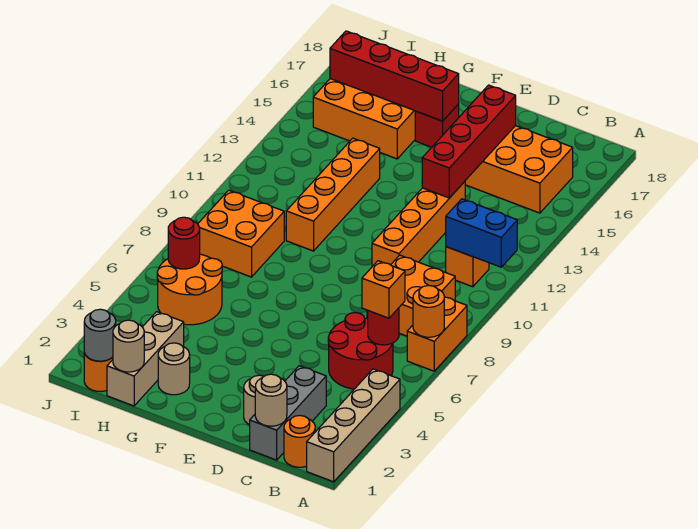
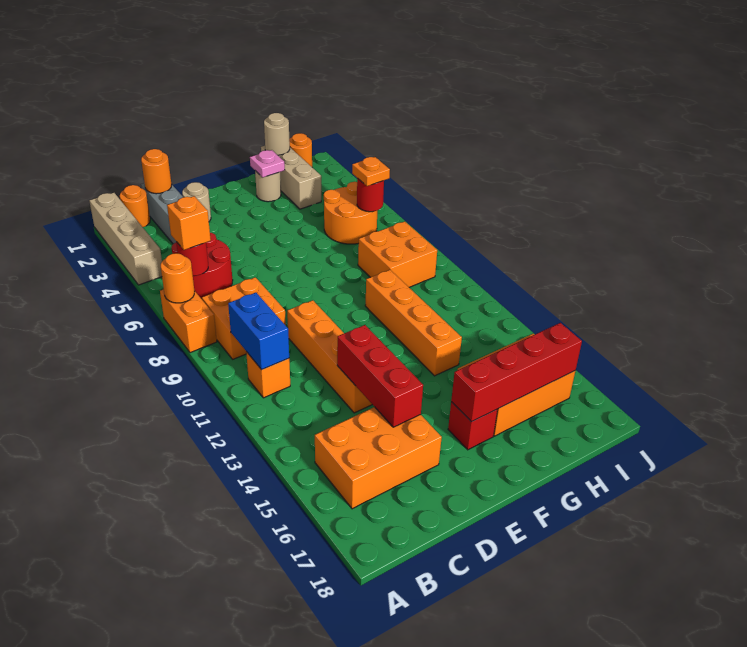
blue 1x2 brick [446,199,517,267] -> blue 1x2 brick turned to [228,293,289,370]
tan 1x1 round brick [255,374,287,426] -> orange 1x1 round brick [141,149,172,194]
red 1x4 brick [422,85,516,198] -> red 1x3 brick [337,325,423,427]
none -> pink 1x1 plate [250,150,285,177]
grey 1x1 round brick [84,309,116,361] -> none
none -> orange 1x1 plate [352,157,390,186]

